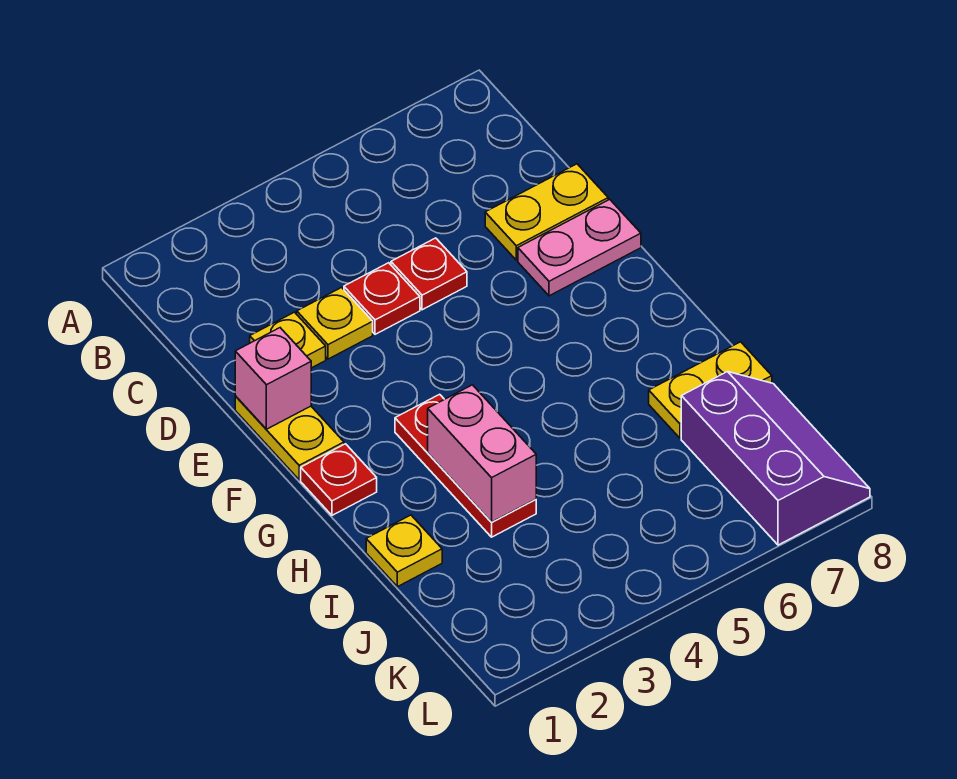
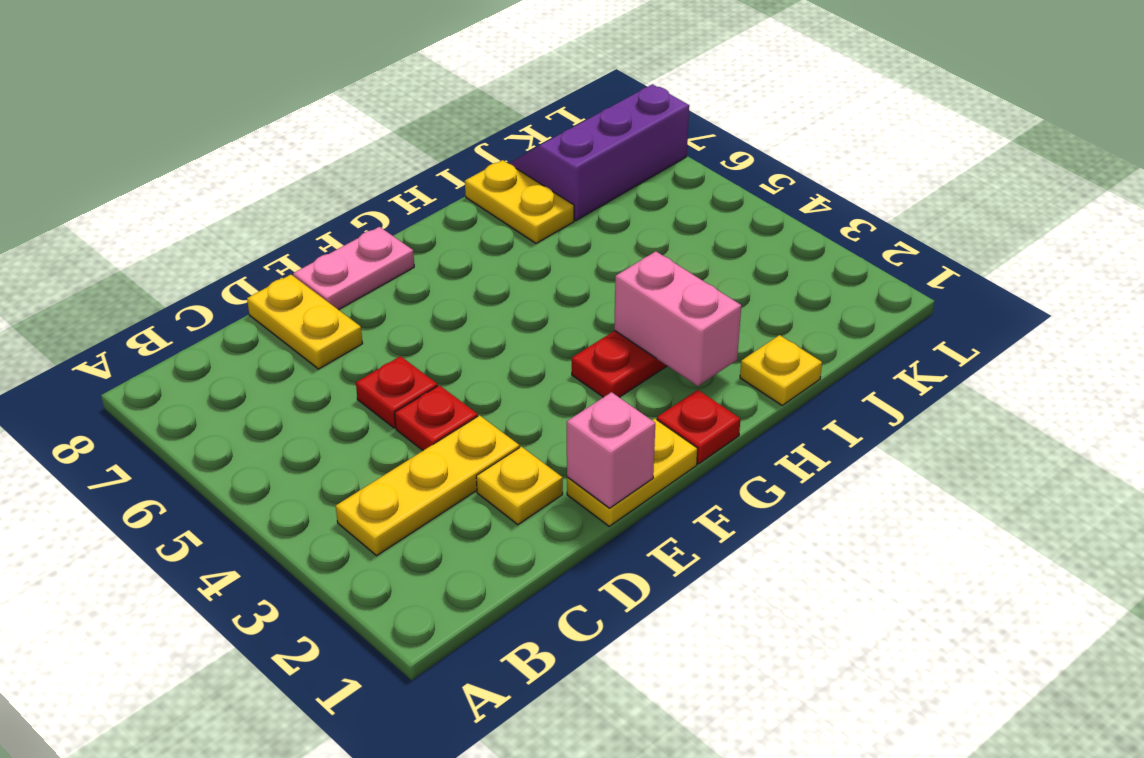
yellow 1x1 plate [297,288,373,359] -> yellow 1x3 plate [336,415,519,556]
pink 1x2 plate [518,199,641,296] -> pink 1x2 plate turned to [293,227,414,310]
pink 1x2 brick [428,385,536,522] -> pink 1x2 brick turned to [614,251,741,386]

